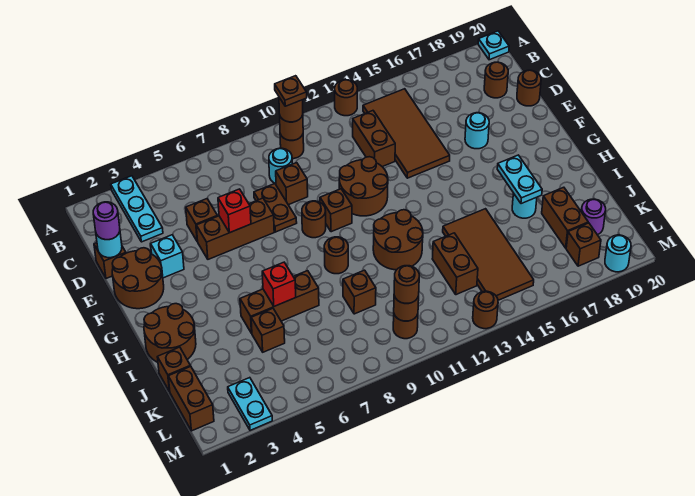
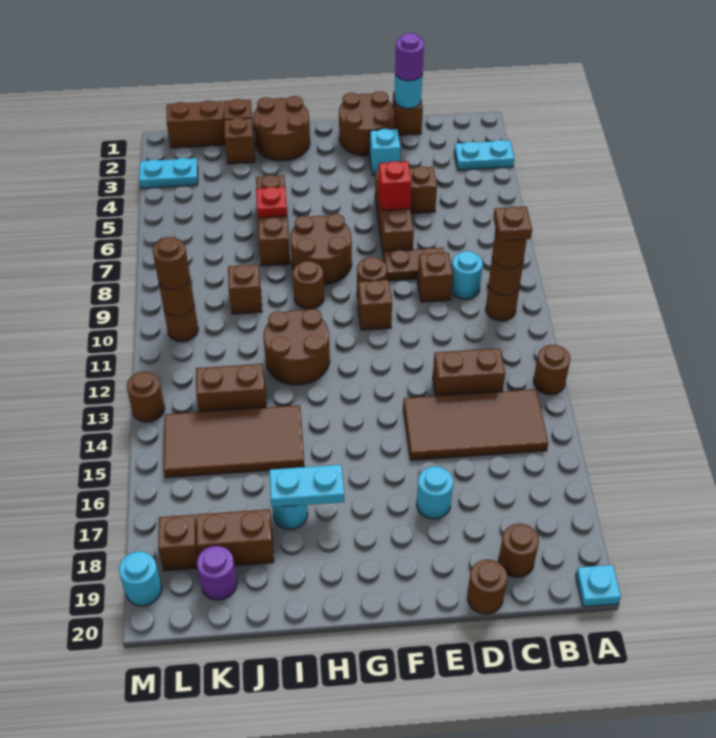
cyan 1x3 plate [111,176,163,242] -> cyan 1x2 plate [454,140,514,170]
brown 2x2 round brick [339,157,388,216] -> brown 2x2 round brick moved to [290,214,352,285]
red 1x1 brick [262,262,296,306] -> red 1x1 plate [256,187,287,218]
brown 1x1 brick [251,308,285,352] -> brown 1x1 brick moved to [224,118,255,164]

